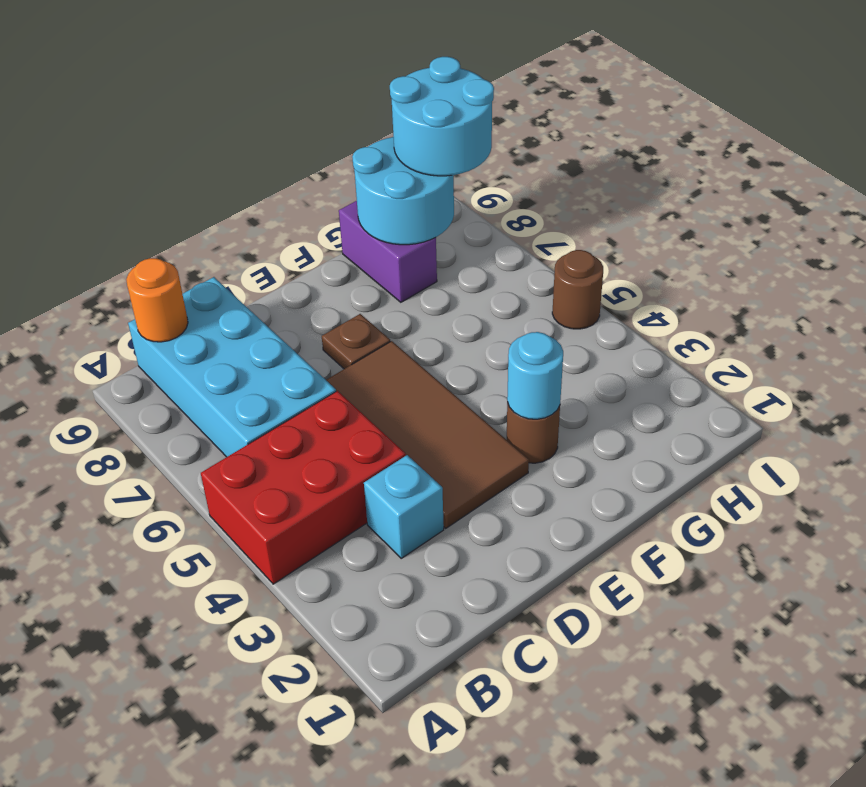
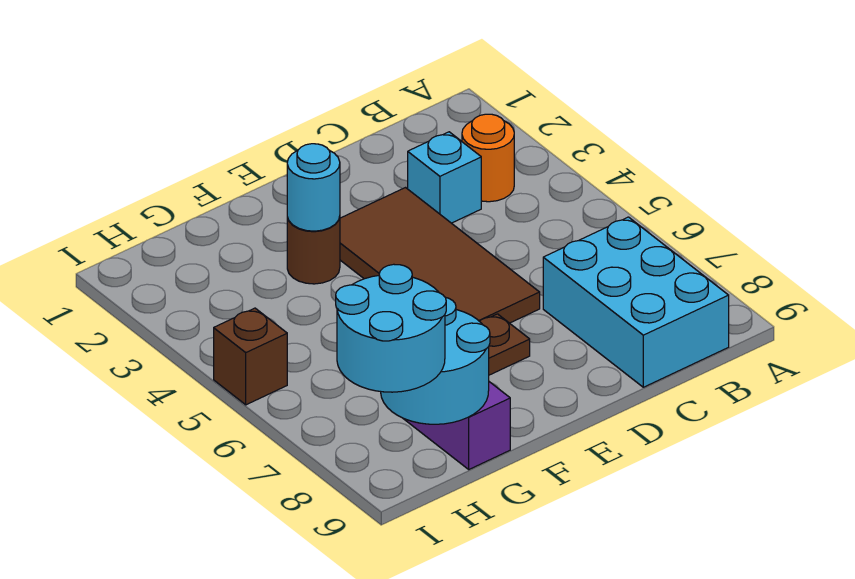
red 2x3 brick [201,391,406,584] -> none
cyan 2x4 brick [128,277,336,457] -> cyan 2x3 brick [543,217,729,387]
orange 1x1 round brick [126,258,188,342] -> orange 1x1 round brick moved to [462,114,514,202]
brown 1x1 round brick [552,250,603,329] -> brown 1x1 brick [214,308,287,405]

